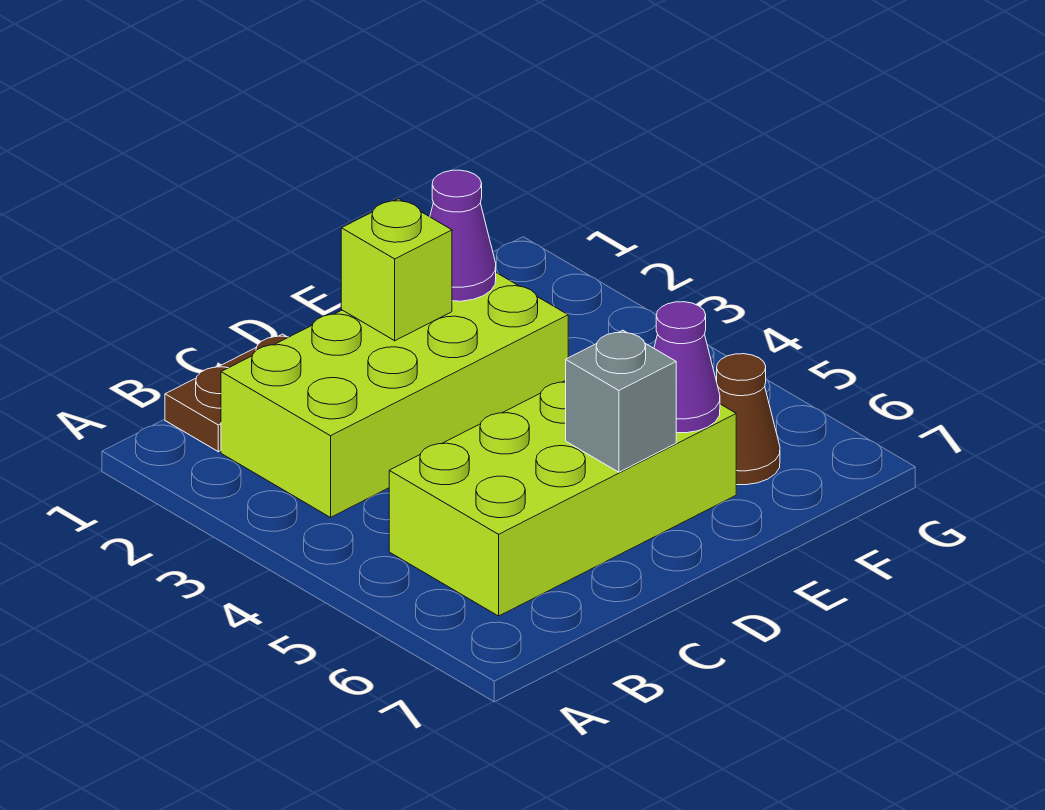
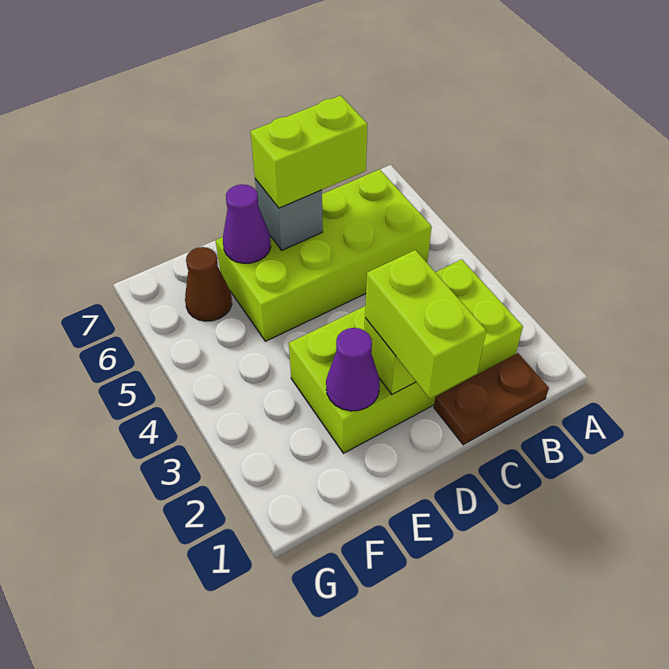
none -> lime 1x2 brick [251,95,367,208]
none -> lime 1x2 brick [365,250,486,398]

